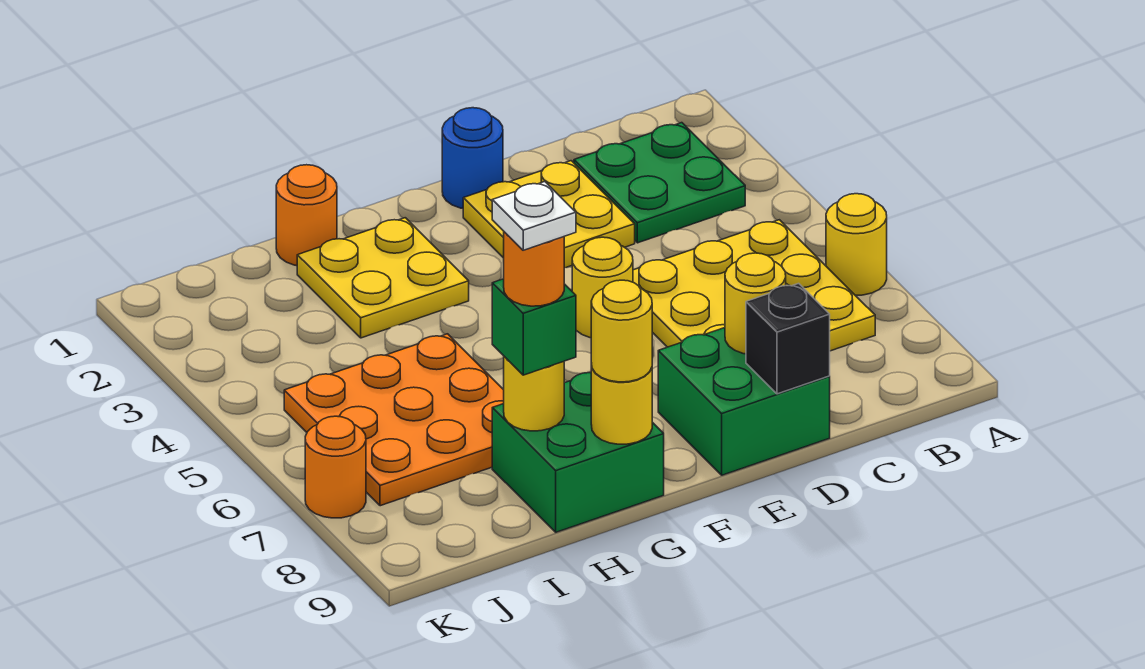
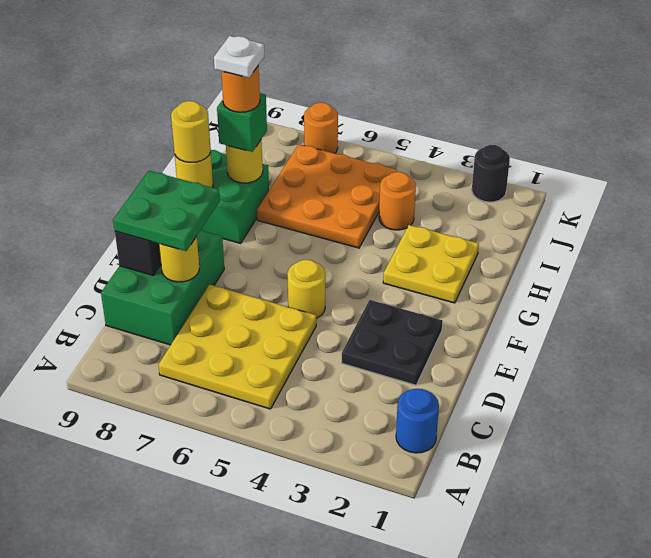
yellow 1x1 round brick [826,194,887,295] -> none
green 2x2 plate [574,123,745,243] -> green 2x2 plate moved to [113,171,220,251]
yellow 2x2 plate [463,161,635,268] -> black 2x2 plate [342,300,443,385]
green 2x2 brick [658,328,830,475] -> green 2x3 brick [101,230,224,345]
blue 1x1 round brick [442,108,503,208] -> blue 1x1 round brick moved to [396,389,439,453]
orange 1x1 round brick [276,165,337,266] -> orange 1x1 round brick moved to [379,172,416,230]
none -> black 1x1 round brick [472,145,510,202]

